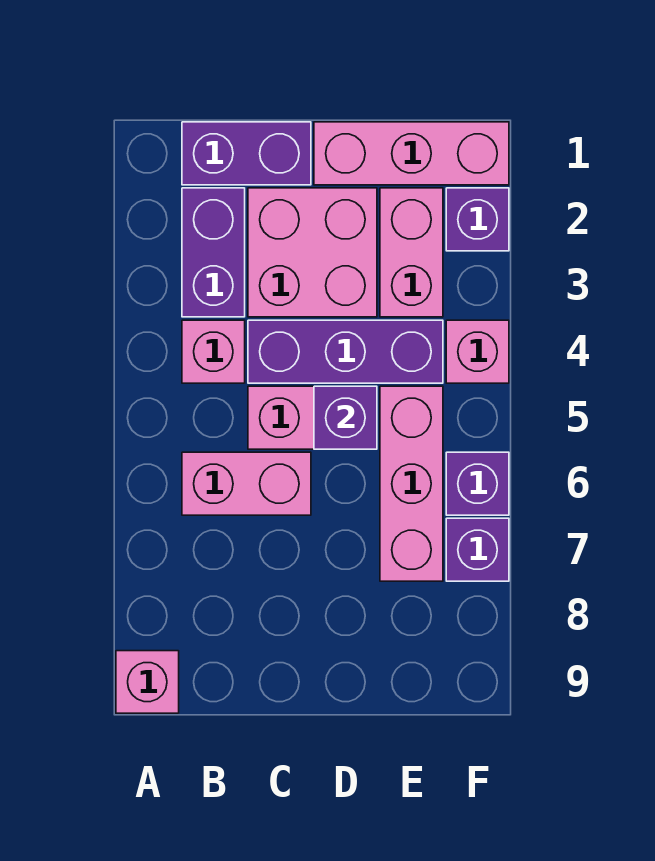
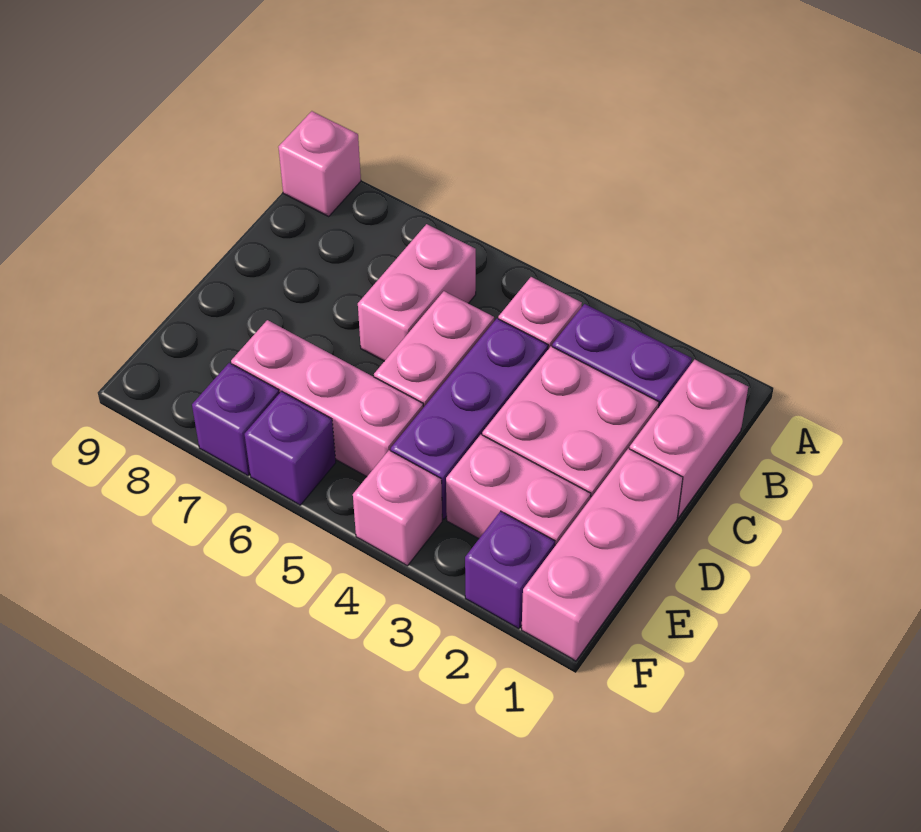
purple 1x2 brick [182,122,311,185] -> pink 1x2 brick [630,360,748,518]
purple 1x1 brick [314,386,377,449] -> none

